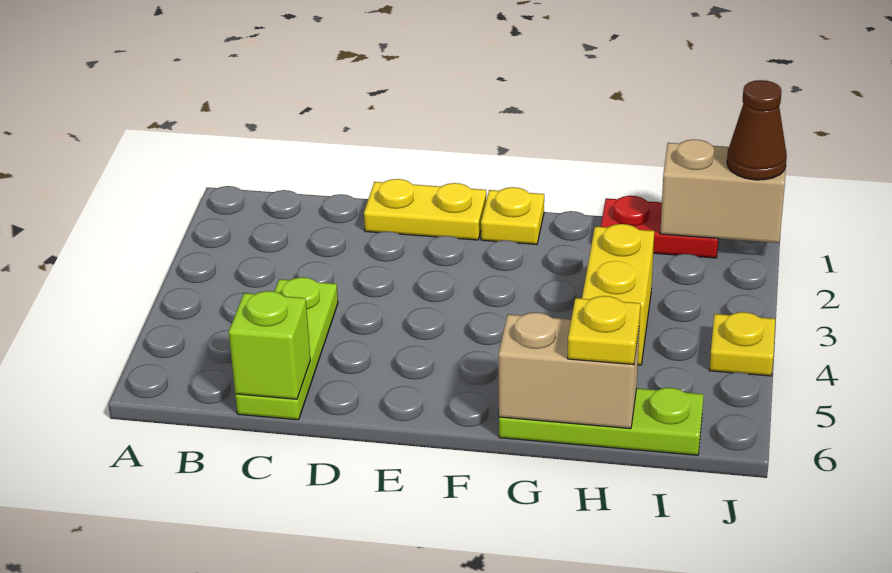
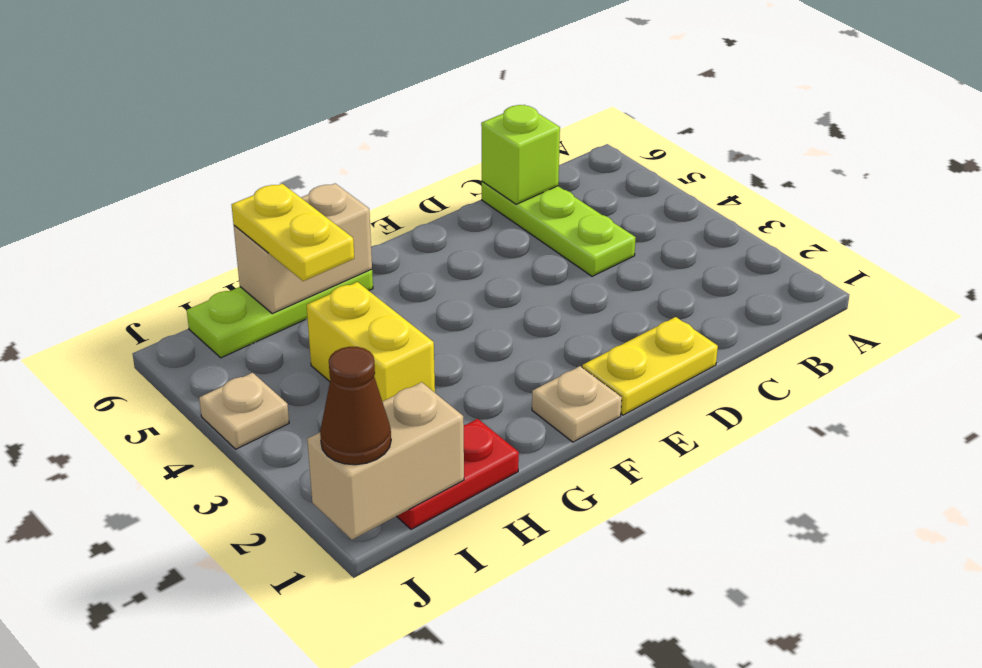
yellow 1x1 plate [481,187,544,244] -> tan 1x1 plate [532,366,622,442]
yellow 1x1 plate [568,296,640,365] -> yellow 1x2 plate [232,184,354,281]
yellow 1x1 plate [709,312,775,376] -> tan 1x1 plate [199,373,289,449]

